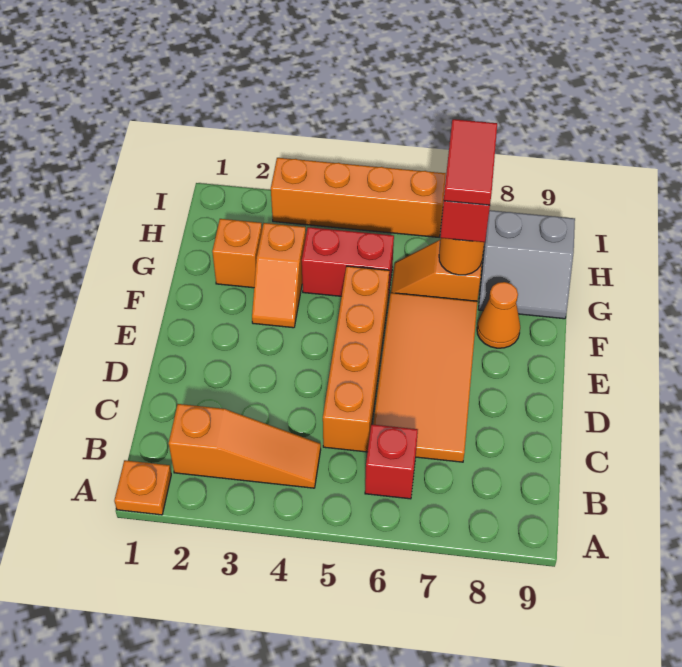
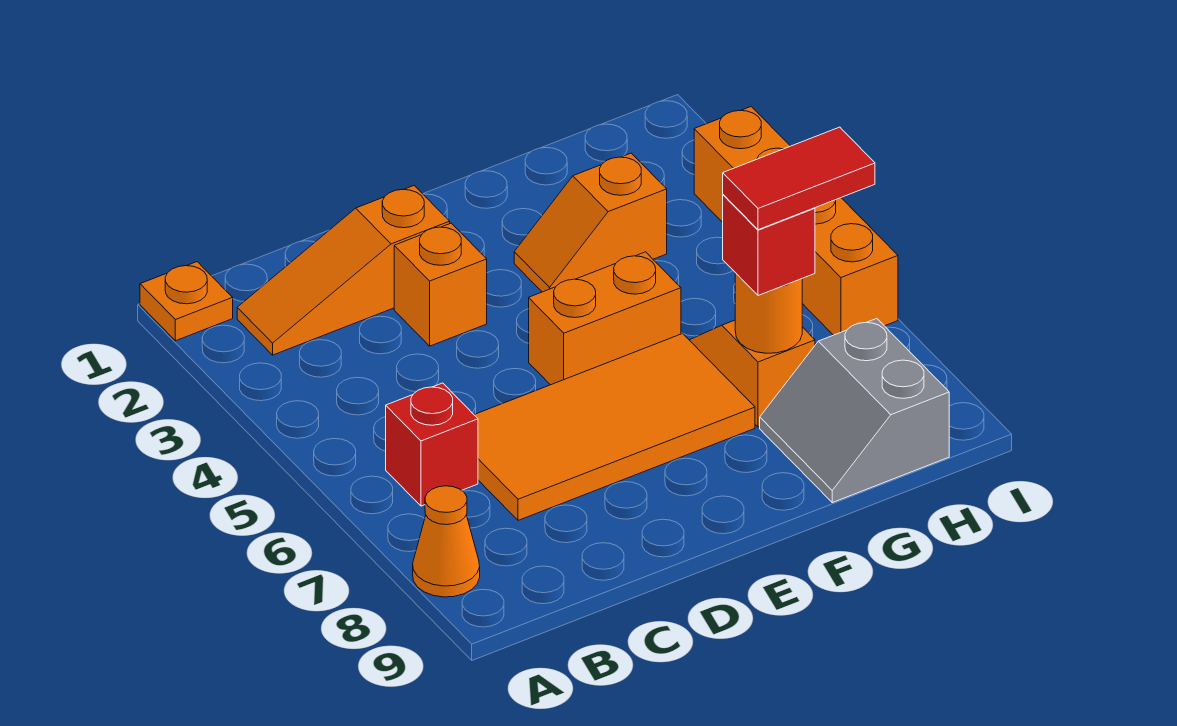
orange 1x3 slope [169,404,321,488] -> orange 1x3 slope turned to [237,186,450,355]
orange 1x4 brick [323,266,389,452] -> orange 1x2 brick [529,252,681,385]
orange 1x1 cone [477,282,520,348] -> orange 1x1 cone moved to [413,486,480,597]
orange 1x1 brick [212,219,262,288] -> orange 1x1 brick moved to [394,223,487,346]
red 1x2 brick [302,227,394,298] -> none

